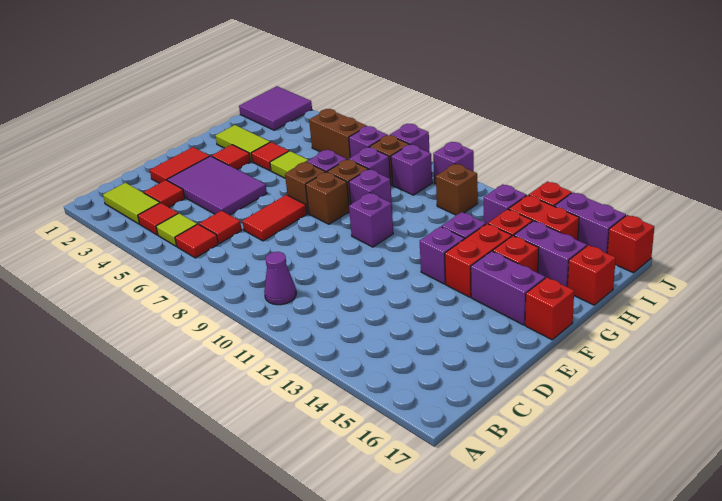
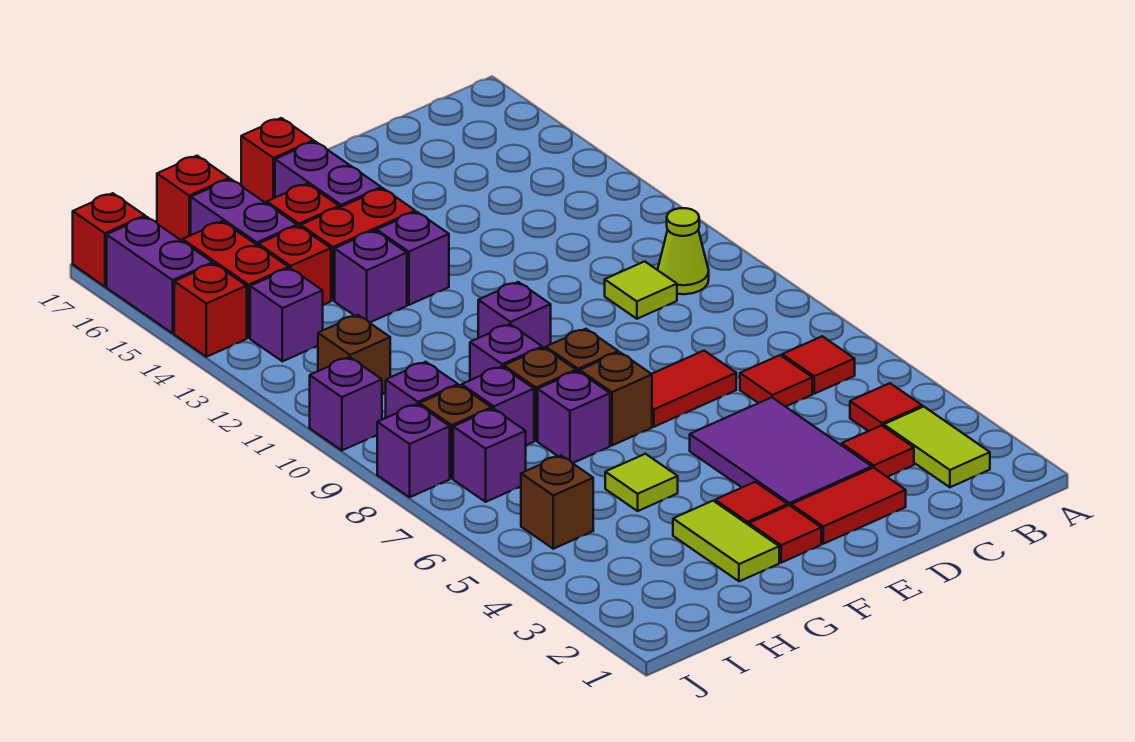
lime 1x1 tile [156,213,197,246] -> lime 1x1 tile moved to [605,261,677,319]
purple 1x1 cone [264,252,296,305] -> lime 1x1 cone [658,208,709,294]
red 1x1 tile [251,142,289,171] -> red 1x1 tile moved to [749,505,821,563]
purple 2x2 tile [239,86,312,130] -> none
brown 1x2 brick [309,109,367,160] -> brown 1x1 brick [521,456,593,549]

